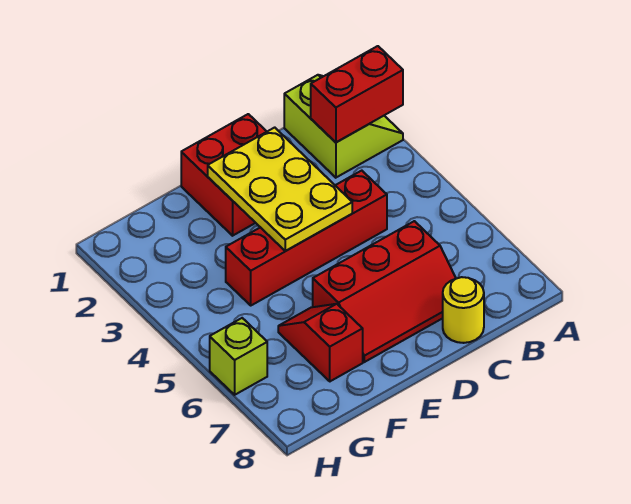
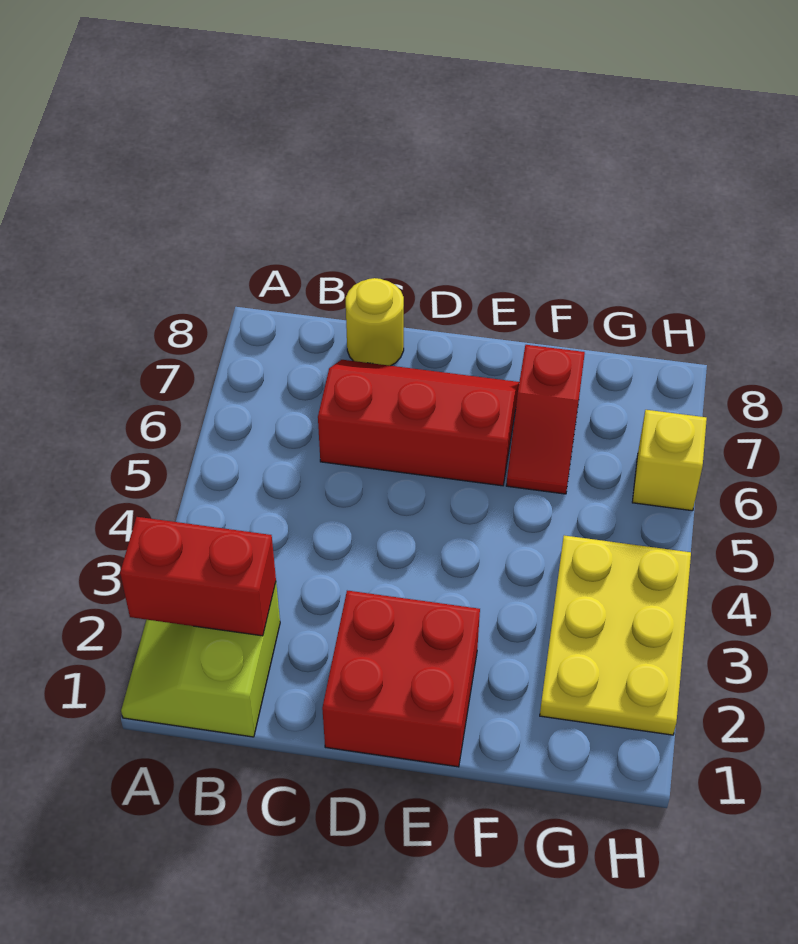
red 1x4 brick [226,171,387,305] -> none
yellow 2x3 plate [208,127,352,251] -> yellow 2x3 plate moved to [540,535,691,735]
lime 1x1 brick [210,318,267,395] -> yellow 1x1 brick [632,410,707,511]

